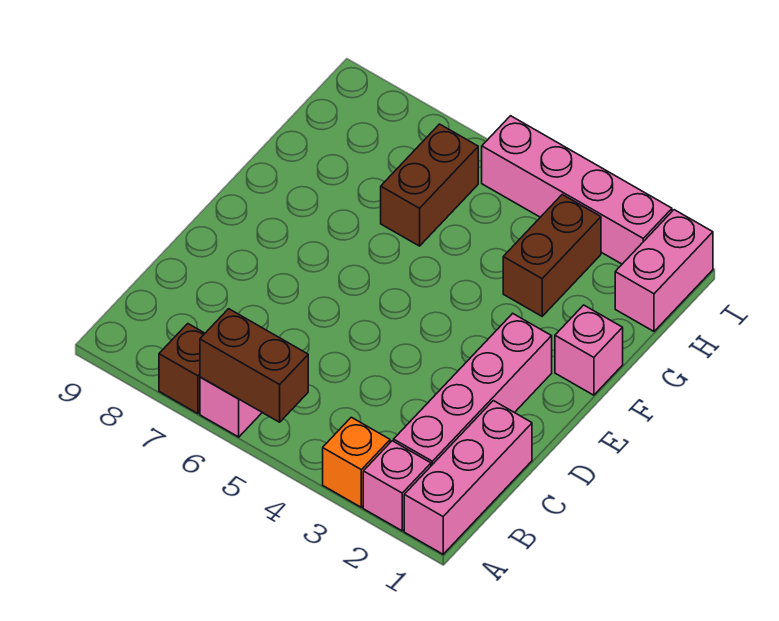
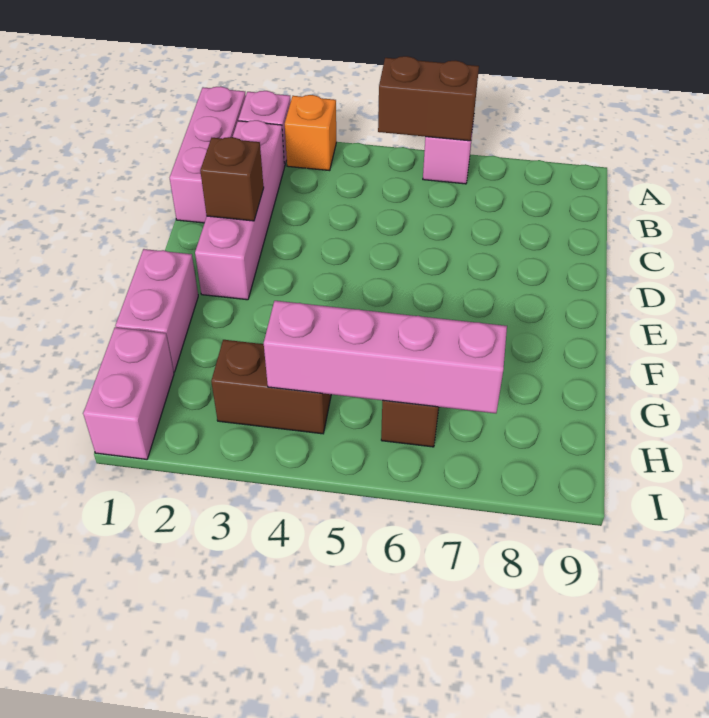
brown 1x1 brick [159,324,205,414] -> brown 1x1 brick moved to [200,137,264,221]
pink 1x1 brick [555,305,623,395] -> pink 1x2 brick [115,249,198,372]
brown 1x2 brick [503,195,601,316] -> brown 1x2 brick turned to [211,340,331,434]
pink 1x4 brick [482,116,672,264] -> pink 1x4 brick moved to [264,301,507,413]

